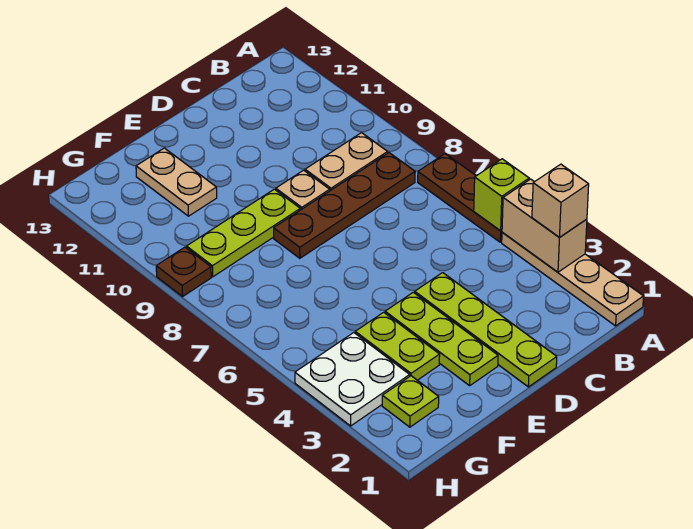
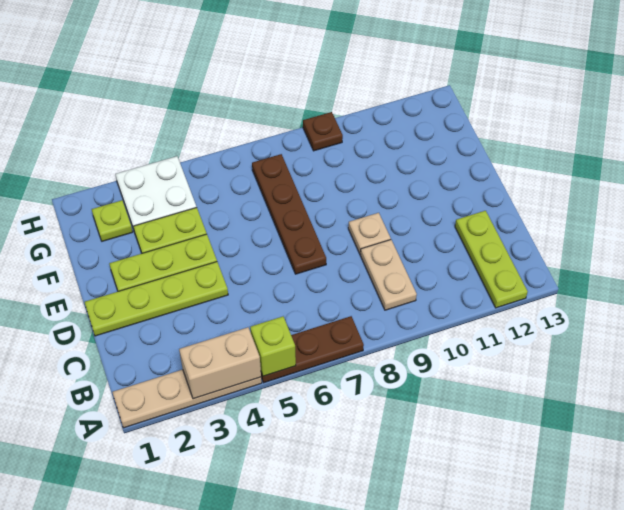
tan 1x1 brick [532,164,589,237] -> none
brown 1x4 plate [274,153,415,258] -> brown 1x4 plate moved to [252,154,326,274]
lime 1x3 plate [187,189,300,277] -> lime 1x3 plate moved to [455,211,528,308]
tan 1x2 plate [136,148,217,216] -> none

